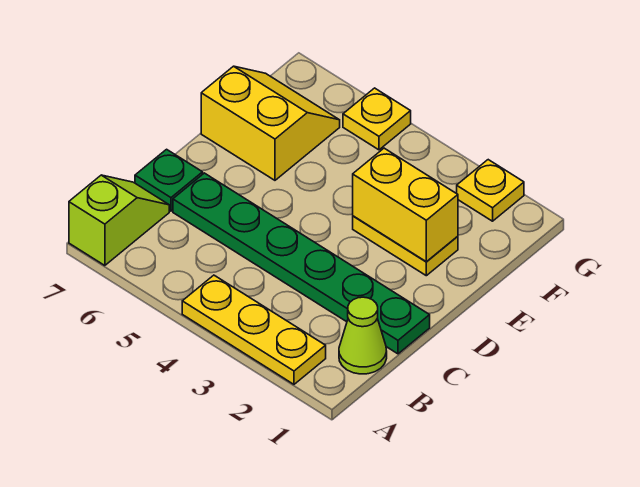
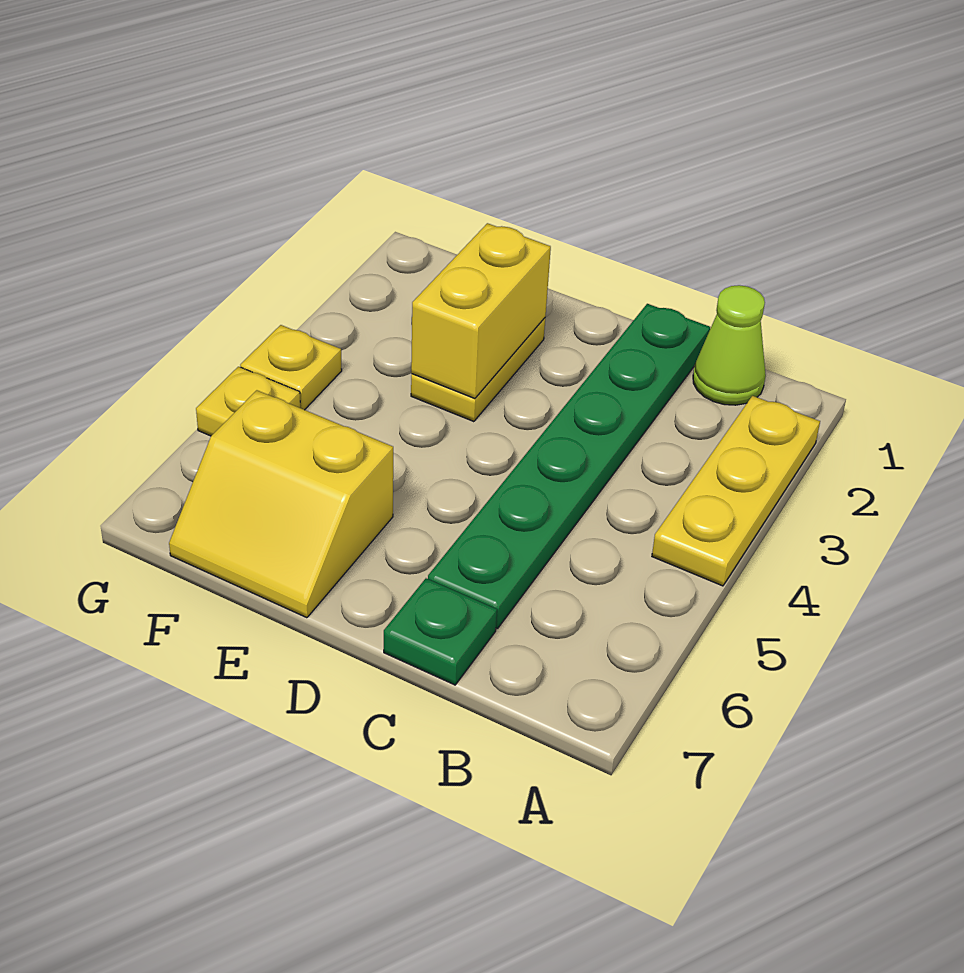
lime 1x2 slope [69,175,169,266] -> none
yellow 2x2 slope [201,66,340,180] -> yellow 2x2 slope turned to [169,390,393,618]
yellow 1x1 plate [457,160,524,221] -> yellow 1x1 plate moved to [240,325,342,410]

